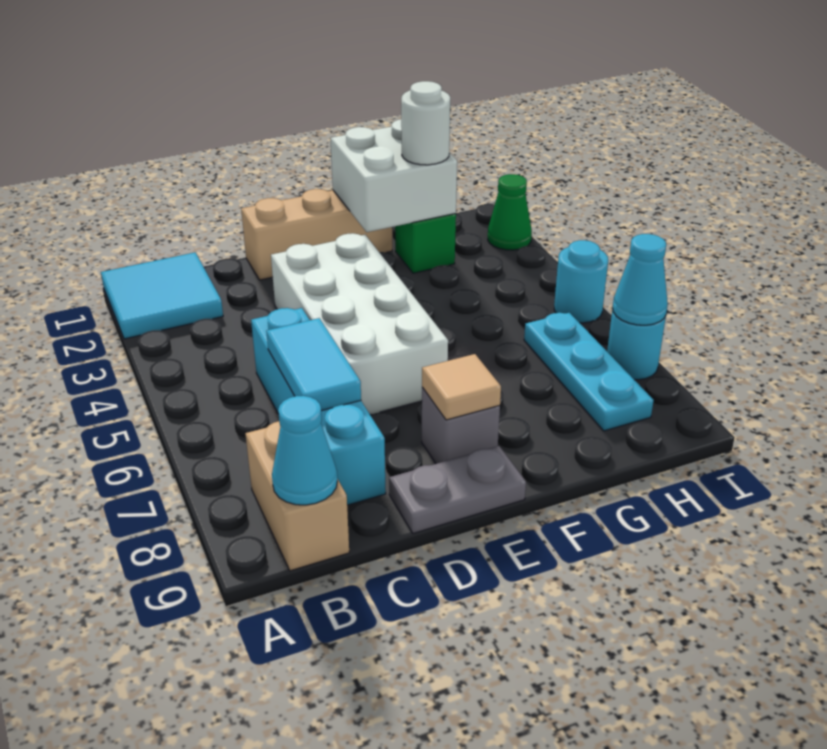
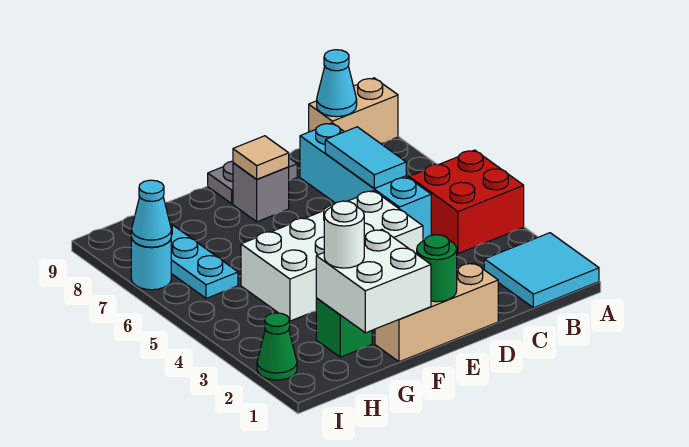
none -> red 2x2 brick [409,150,524,254]
tan 1x2 brick [245,421,349,571] -> tan 1x2 brick turned to [309,78,398,144]
white 2x4 brick [271,233,448,415] -> white 2x4 brick turned to [241,191,423,321]
none -> green 1x1 round brick [417,235,457,302]
cyan 1x1 round brick [554,240,608,323] -> none

